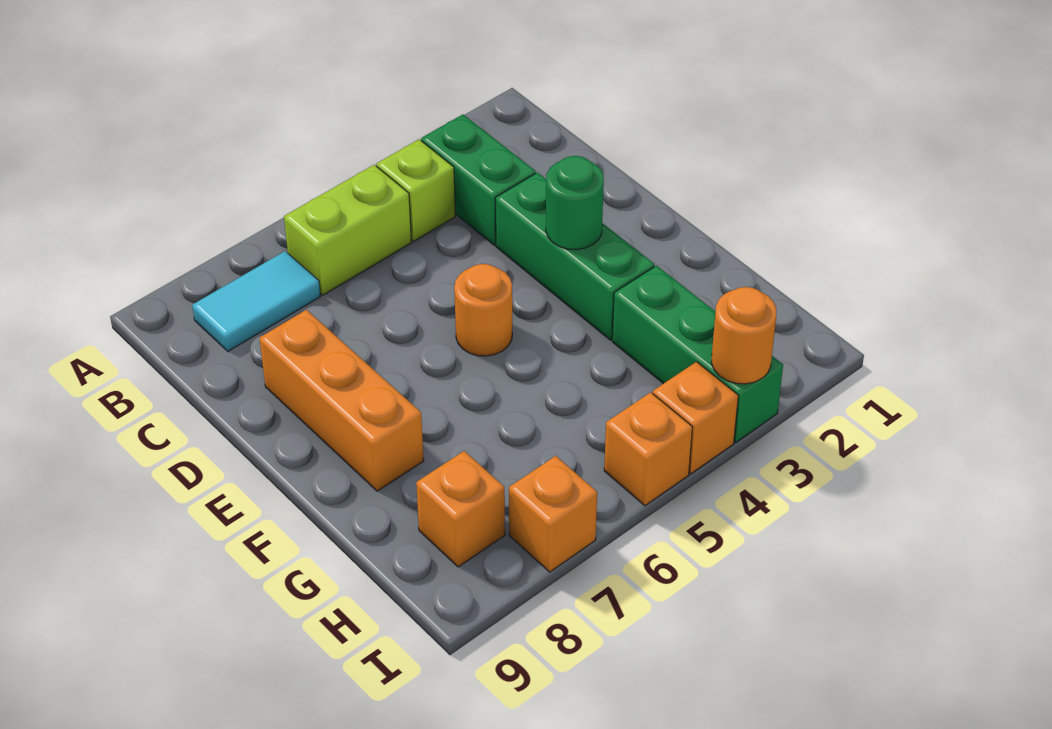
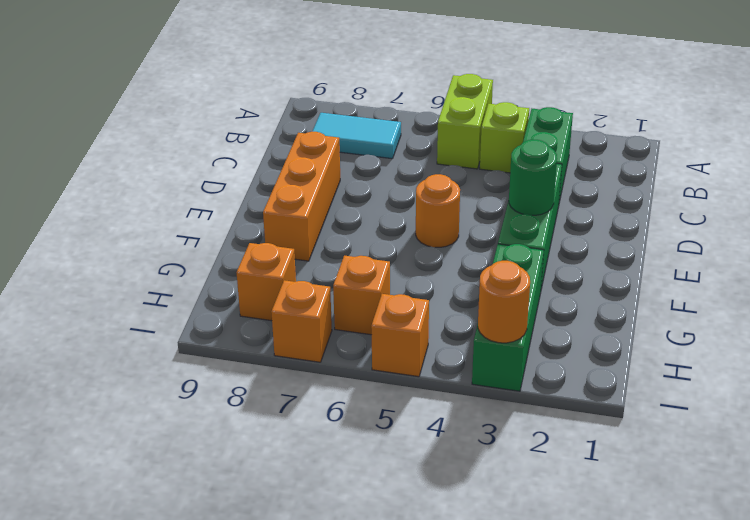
lime 1x2 brick [284,165,411,295] -> lime 1x2 brick turned to [437,74,493,169]
orange 1x1 brick [653,362,738,474] -> orange 1x1 brick moved to [333,256,390,335]

